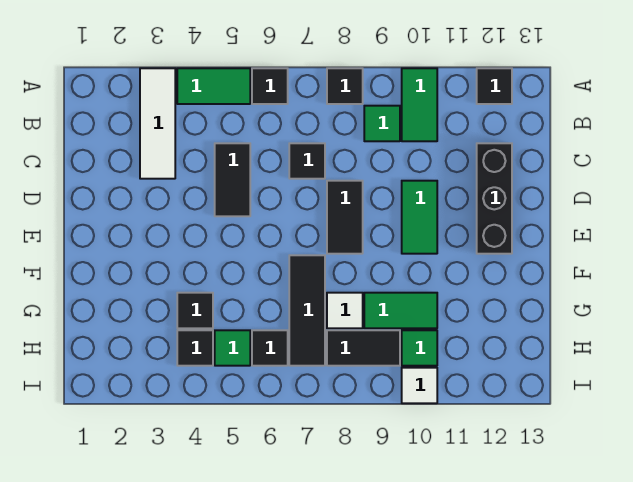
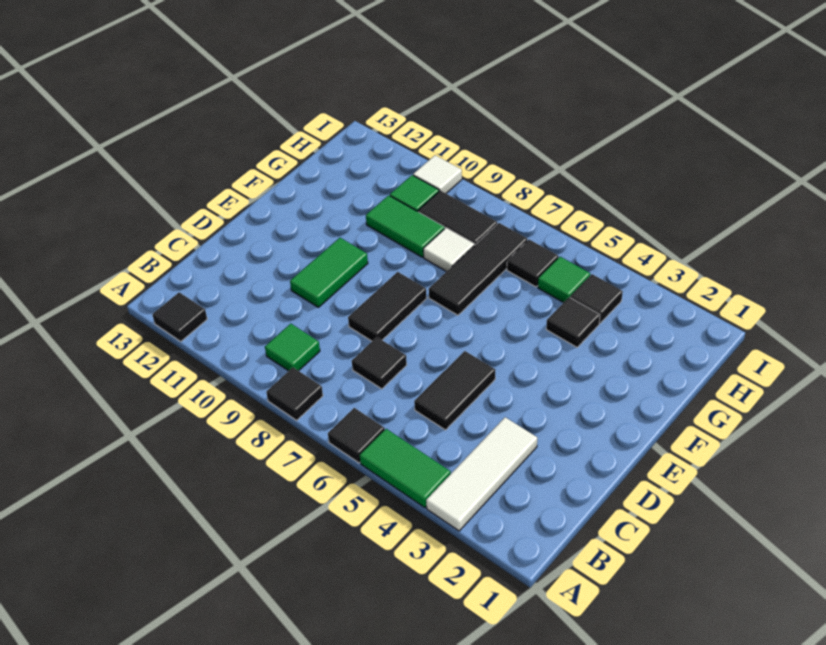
green 1x2 tile [402,68,437,141] -> none
black 1x3 brick [477,143,512,254] -> none

